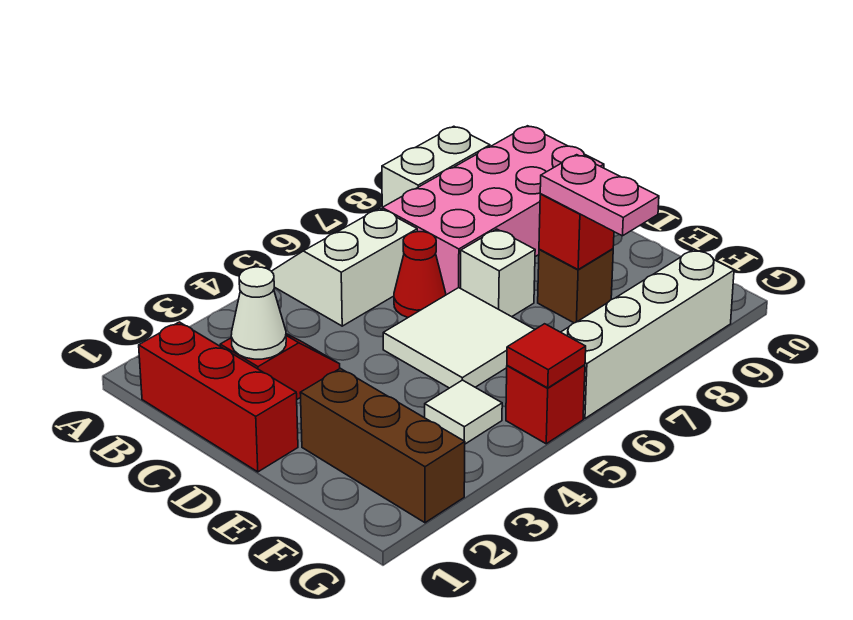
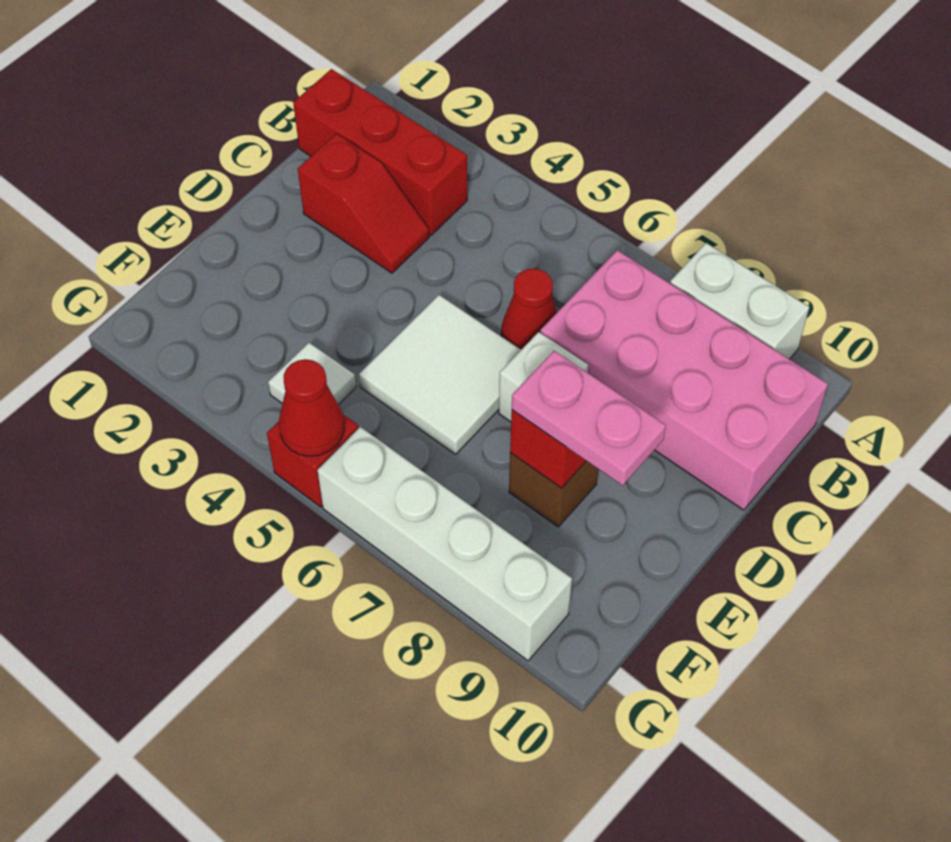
white 2x2 slope [272,208,417,326] -> none
red 1x3 brick [139,322,298,472] -> red 1x3 brick turned to [293,69,467,235]
white 1x1 cone [231,267,286,359] -> none
brown 1x3 brick [300,368,465,523] -> none
pink 1x2 plate [540,155,659,236] -> pink 1x2 plate turned to [512,351,666,485]
red 1x1 tile [507,324,586,388] -> red 1x1 cone [279,359,344,456]

